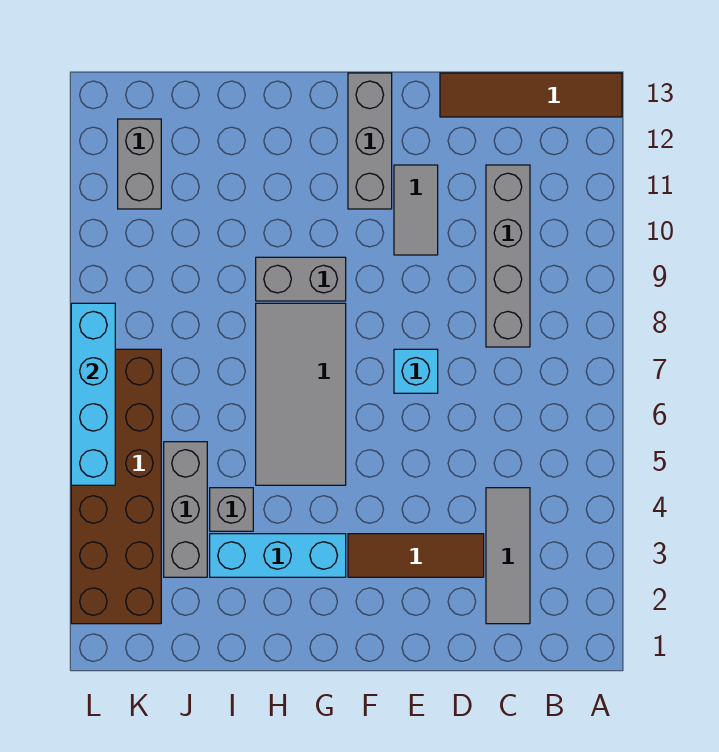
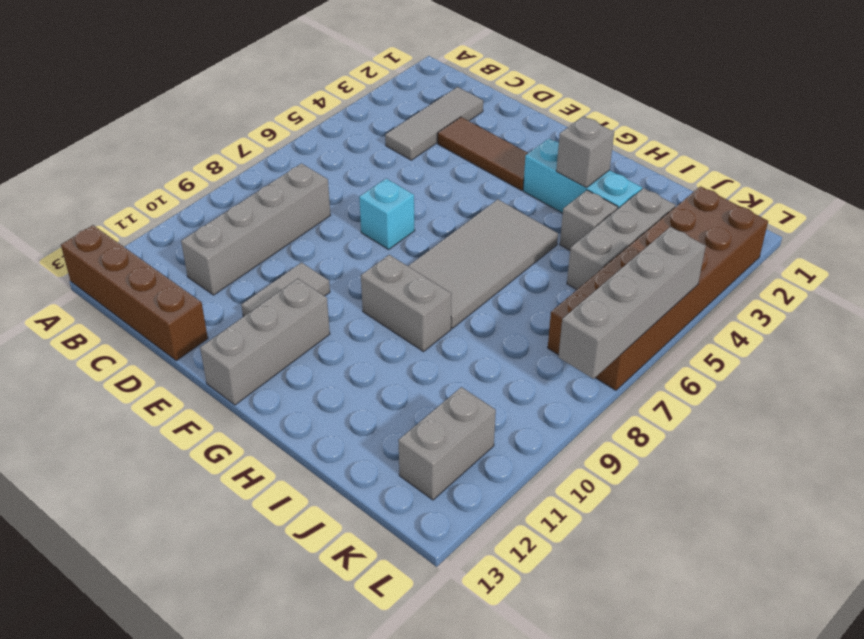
brown 1x4 tile [440,73,622,117] -> brown 1x4 brick [61,225,208,361]
none -> grey 1x1 brick [556,116,614,188]
cyan 1x4 brick [71,303,115,485] -> grey 1x4 brick [558,227,706,379]

